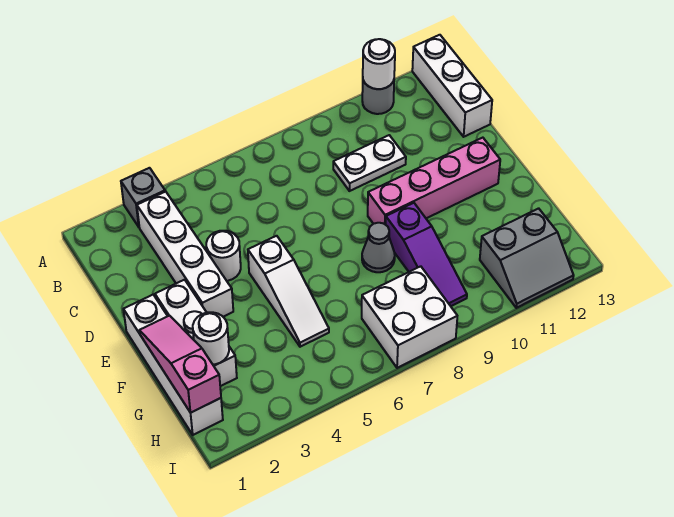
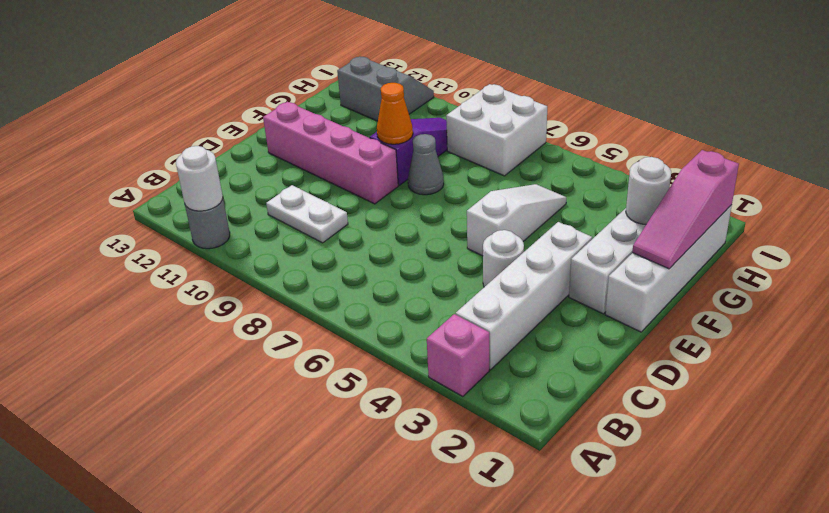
grey 1x1 brick [121,168,165,227] -> pink 1x1 brick [427,314,489,397]
white 1x3 brick [412,35,492,137] -> none
none -> orange 1x1 cone [377,83,413,144]

